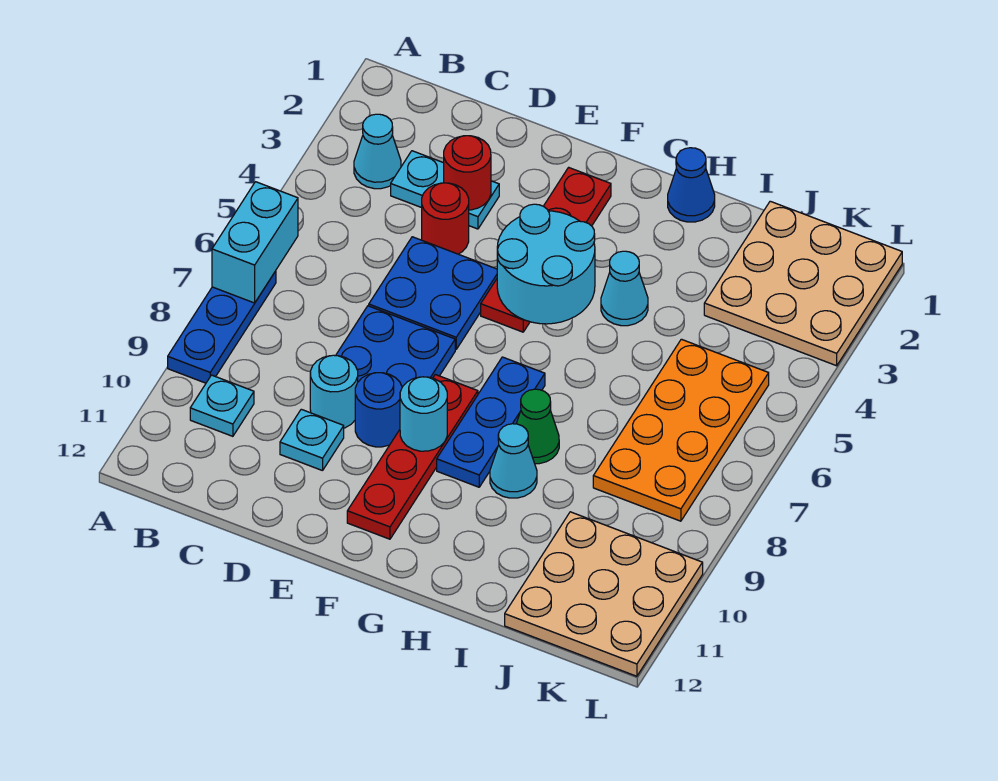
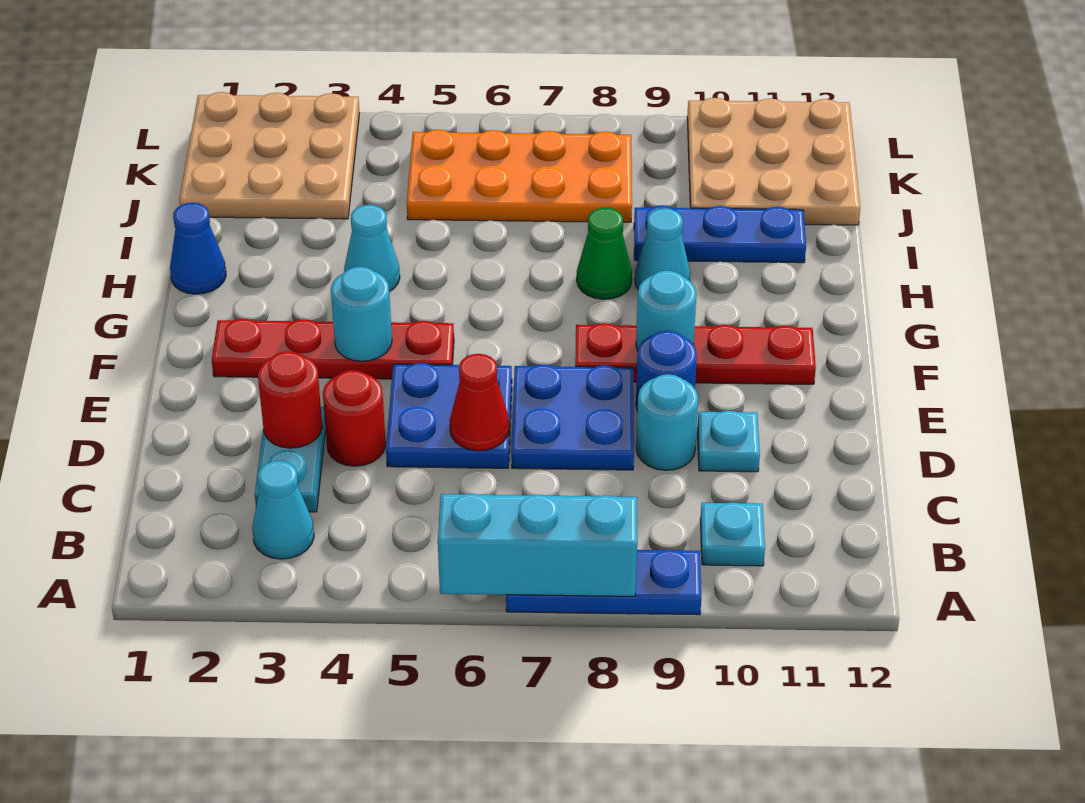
cyan 1x2 brick [212,182,298,303] -> cyan 1x3 brick [438,494,637,596]
none -> red 1x1 cone [450,354,509,451]
cyan 2x2 round brick [497,204,595,324] -> cyan 1x1 round brick [331,267,392,361]
blue 1x3 plate [437,357,545,487] -> blue 1x3 plate moved to [634,205,806,263]

